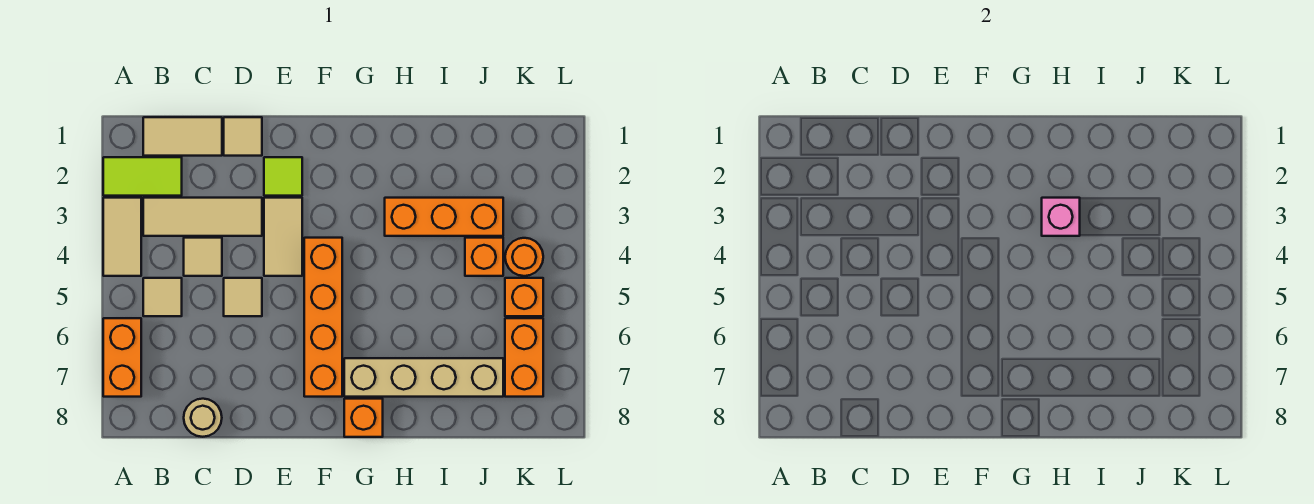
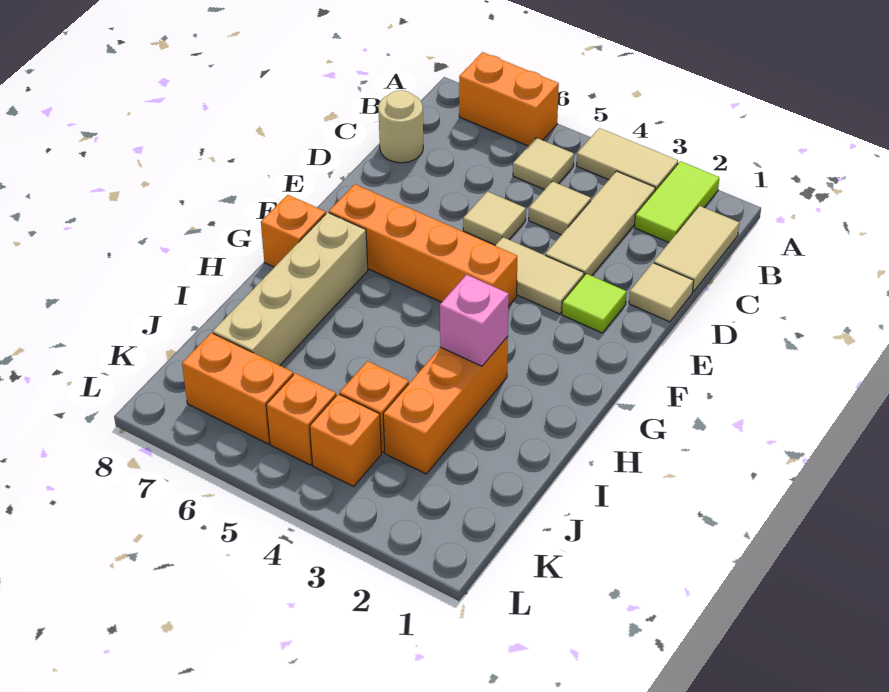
orange 1x1 round brick [505,238,543,276] -> orange 1x1 brick [310,394,381,486]

